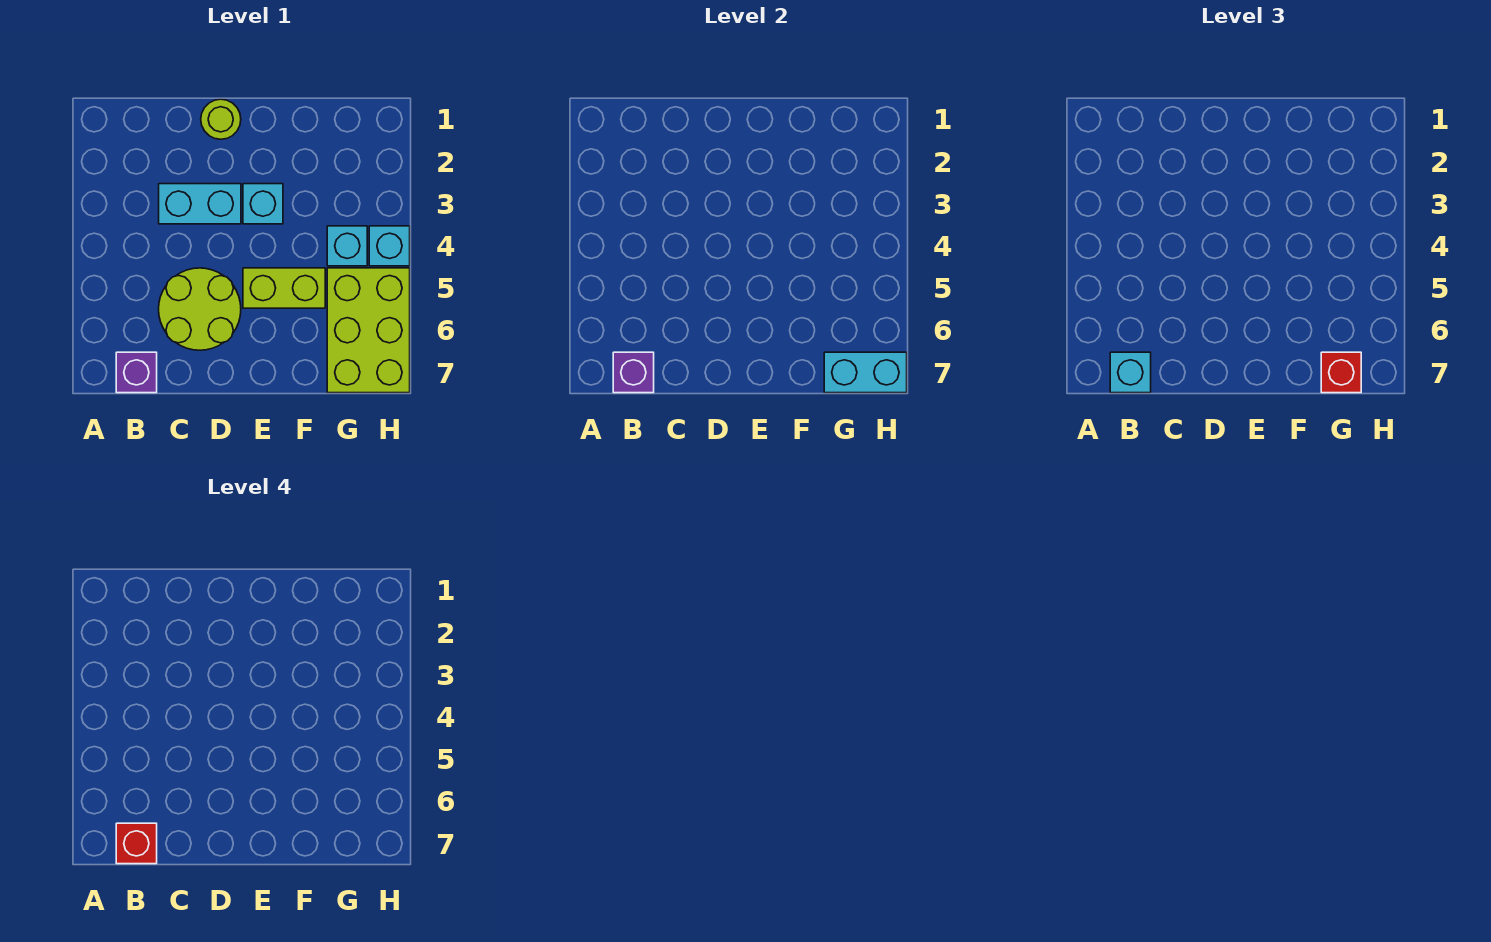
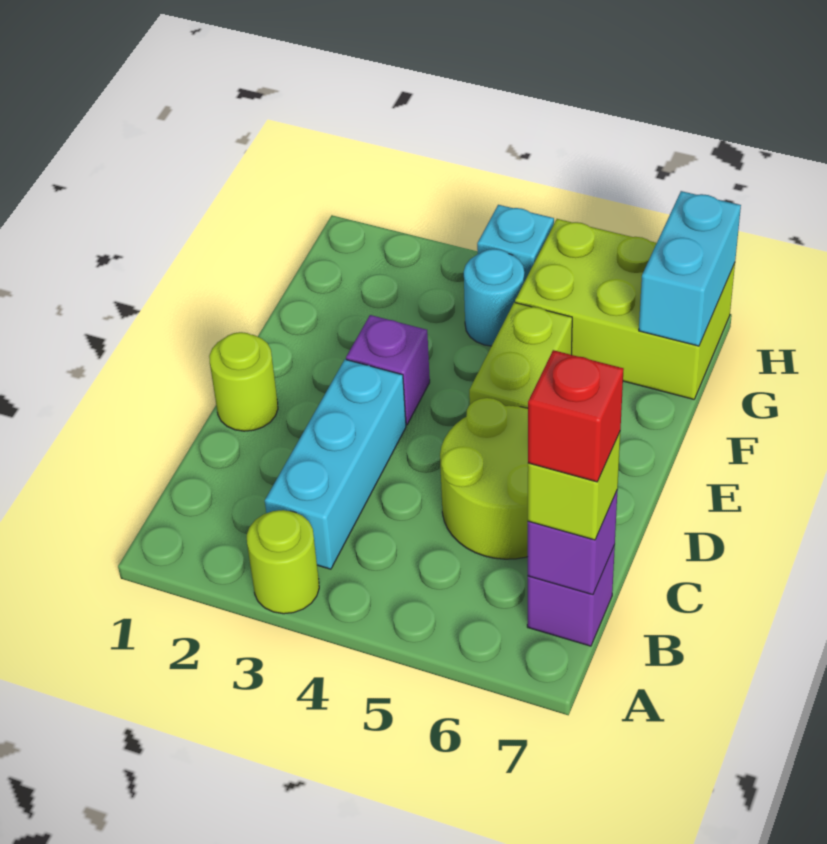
none -> lime 1x1 round brick [247,510,319,614]
cyan 1x1 brick [1110,352,1151,393] -> lime 1x1 brick [528,432,620,540]
cyan 1x2 brick [159,184,241,224] -> cyan 1x3 brick [265,359,406,569]
cyan 1x1 brick [243,184,283,224] -> purple 1x1 brick [346,315,430,425]
cyan 1x1 brick [327,226,367,266] -> cyan 1x1 round brick [464,249,524,346]
red 1x1 brick [1321,352,1361,393] -> none

